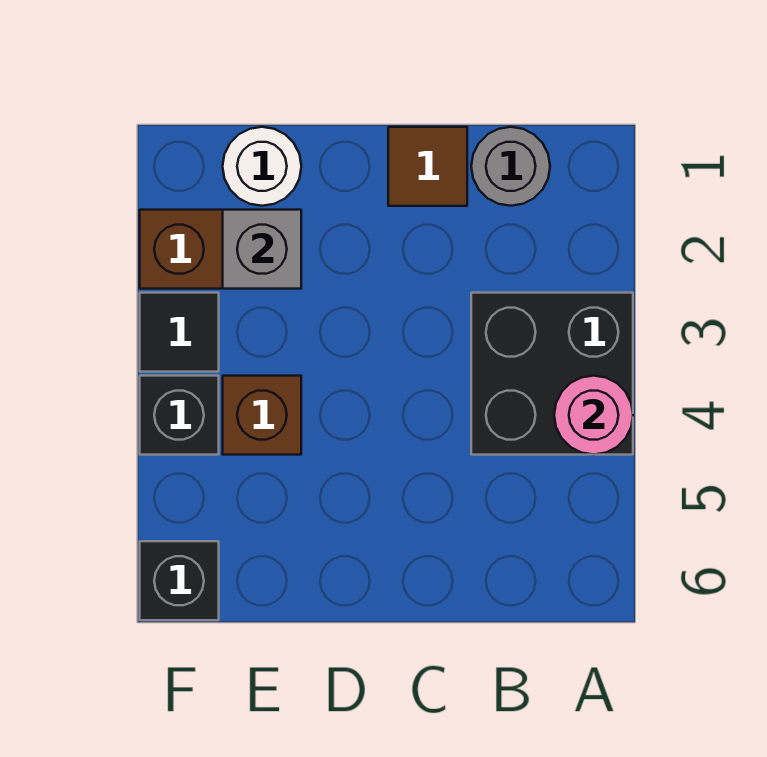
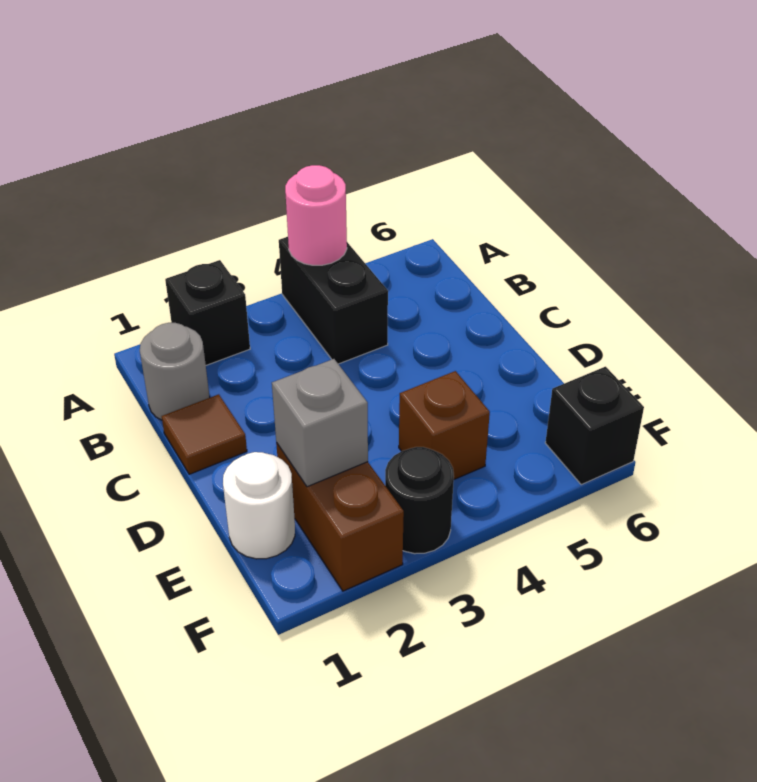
black 2x2 brick [471,293,633,455] -> black 1x2 brick [279,237,388,364]
black 1x1 tile [140,293,219,372] -> black 1x1 round brick [385,447,454,554]
black 1x1 brick [140,376,219,455] -> black 1x1 brick moved to [165,260,250,365]

